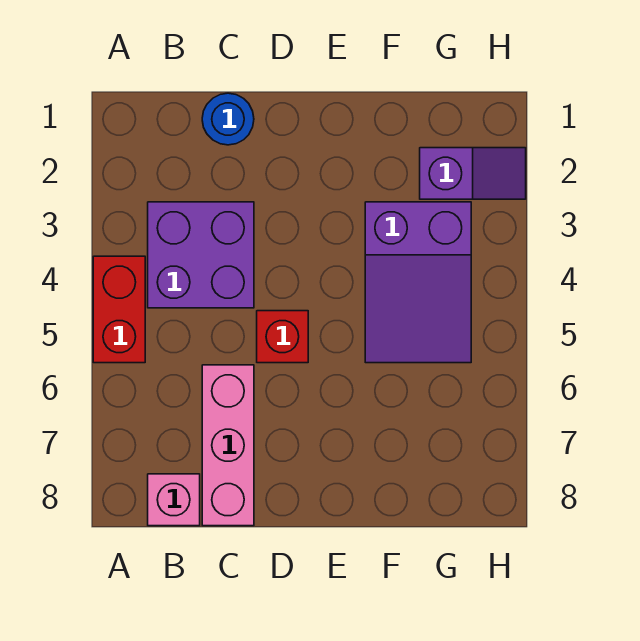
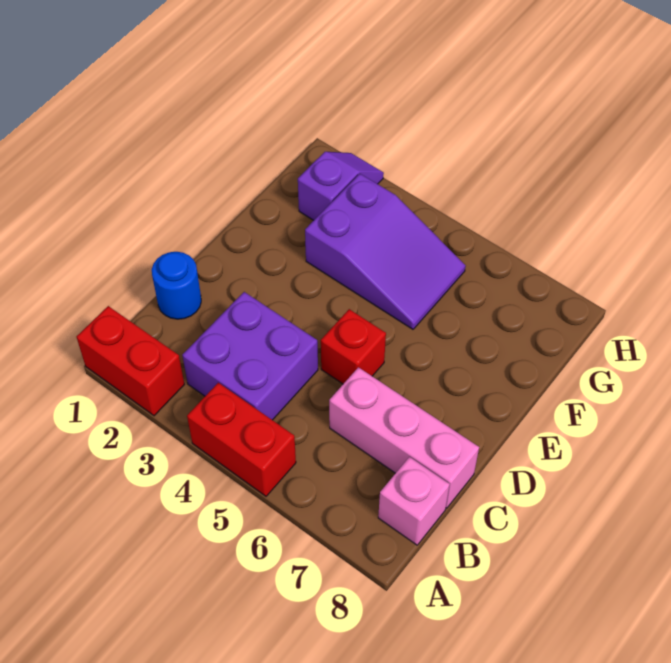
none -> red 1x2 brick [76,306,184,416]

